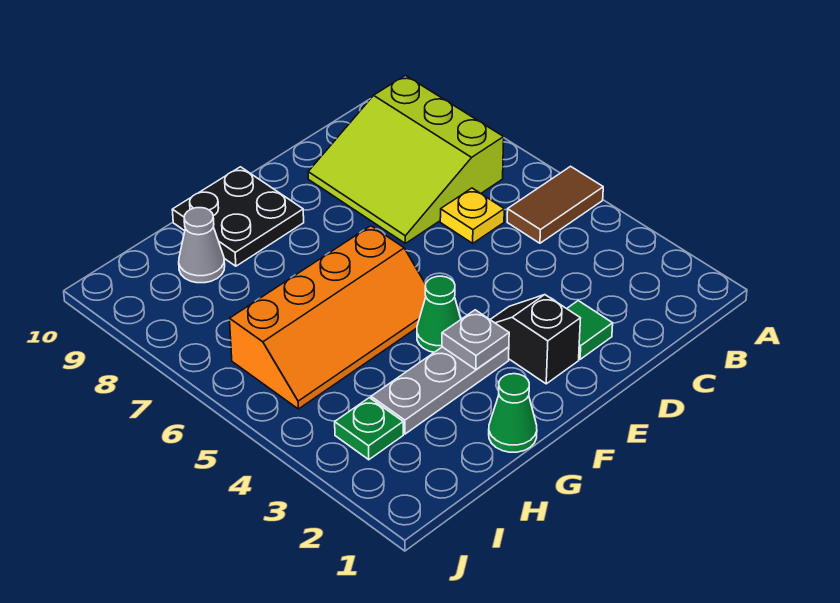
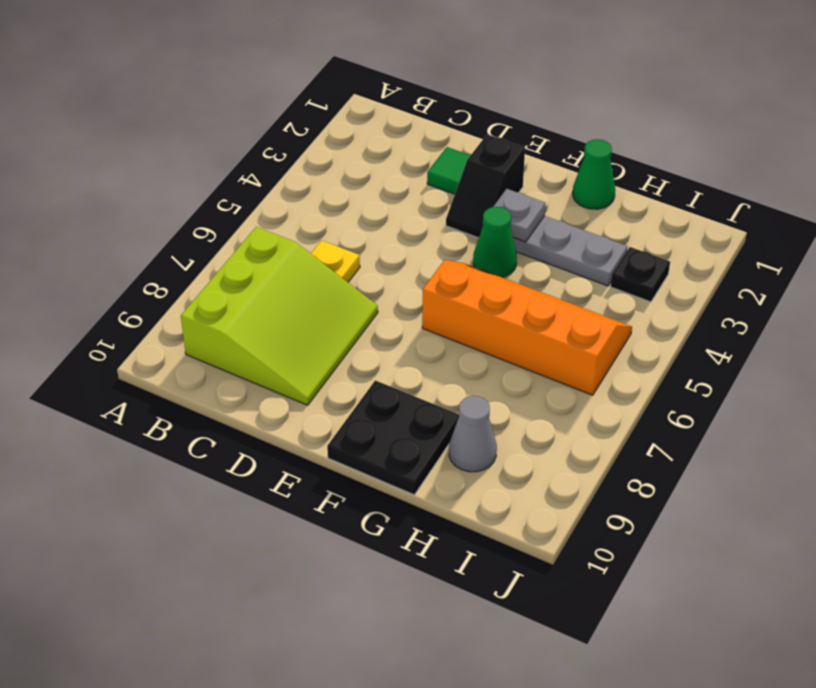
brown 1x2 tile [507,166,603,243] -> none
green 1x1 plate [335,398,403,460] -> black 1x1 plate [610,247,670,302]

